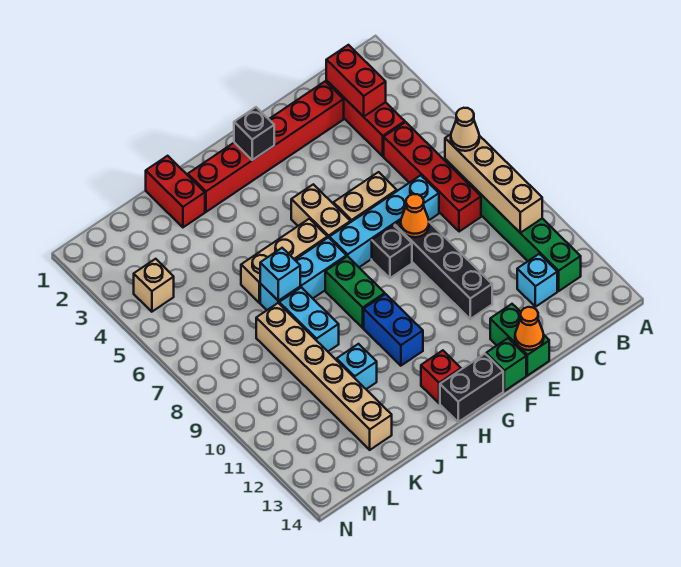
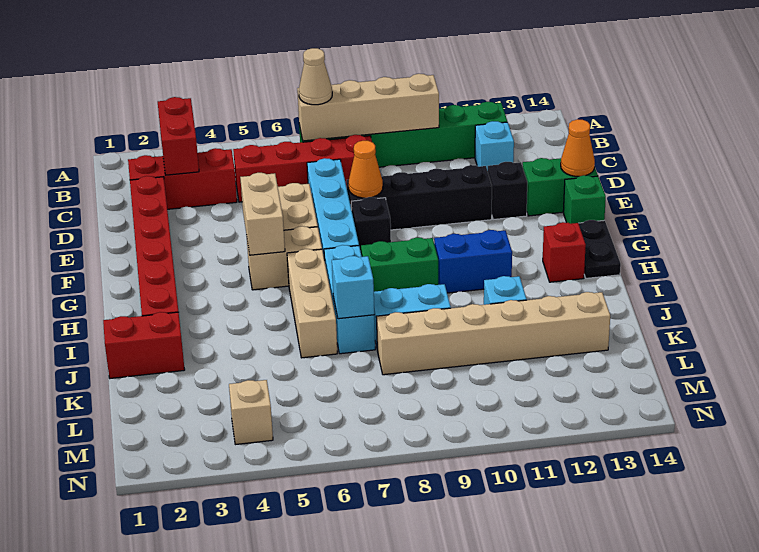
red 1x2 brick [326,45,386,117] -> red 1x2 brick turned to [158,97,199,175]
none -> tan 1x2 brick [240,173,285,255]
black 1x1 brick [234,107,274,160] -> black 1x1 brick moved to [488,162,527,219]
black 1x2 brick [440,354,503,422] -> black 1x2 plate [578,220,621,278]

